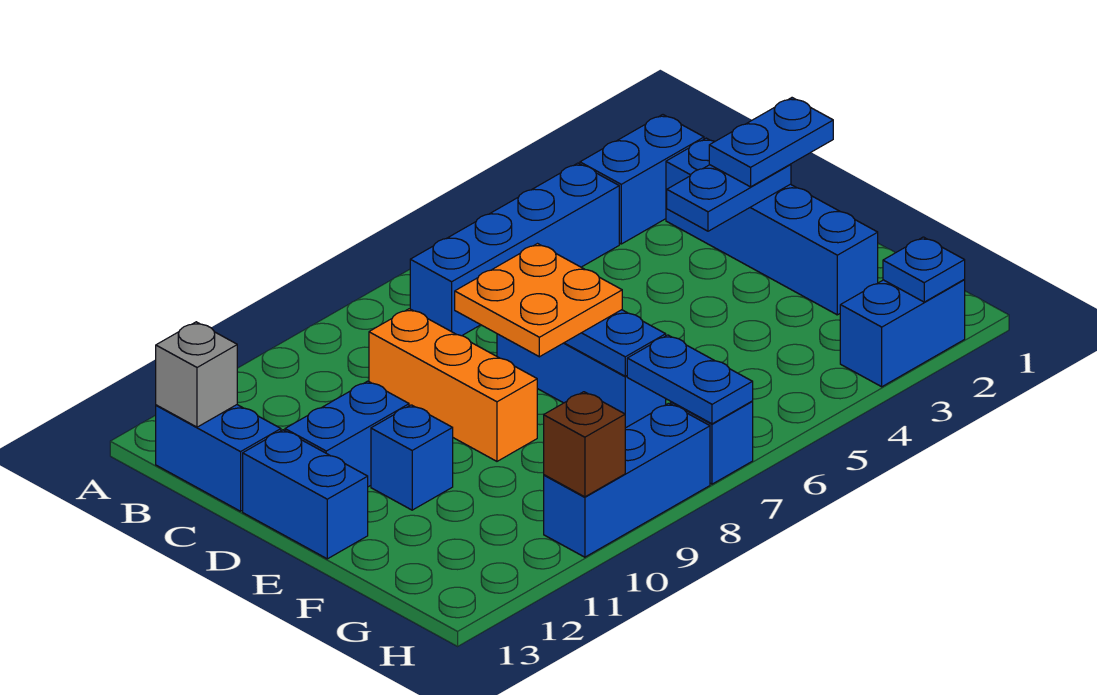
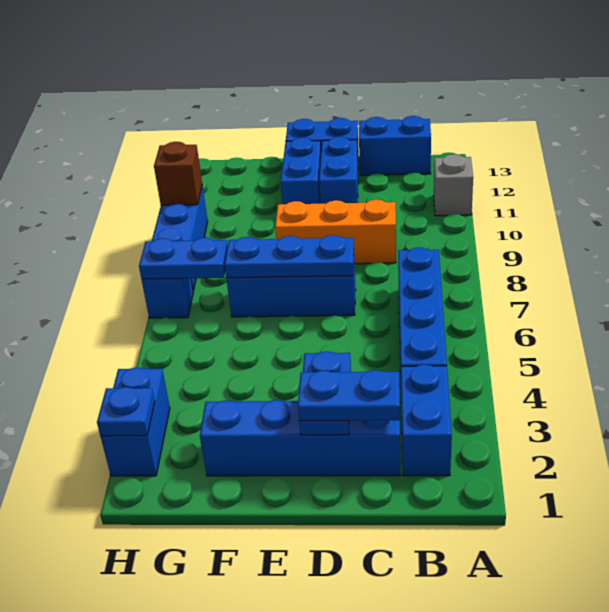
grey 1x1 brick [156,322,237,427] -> grey 1x1 brick moved to [434,154,473,216]
blue 1x2 plate [709,98,833,187] -> blue 1x2 plate turned to [298,370,400,421]
orange 2x2 plate [455,244,622,357] -> none
blue 1x1 brick [371,405,453,510] -> blue 1x2 brick [281,138,321,204]

